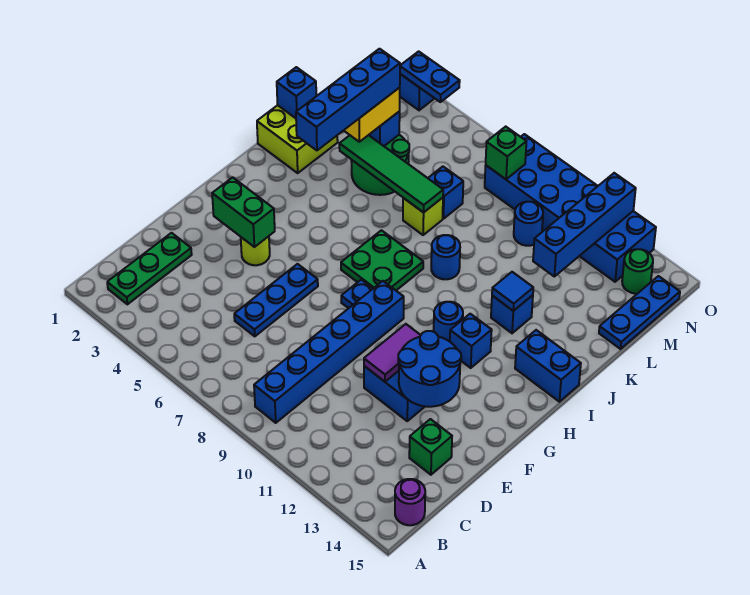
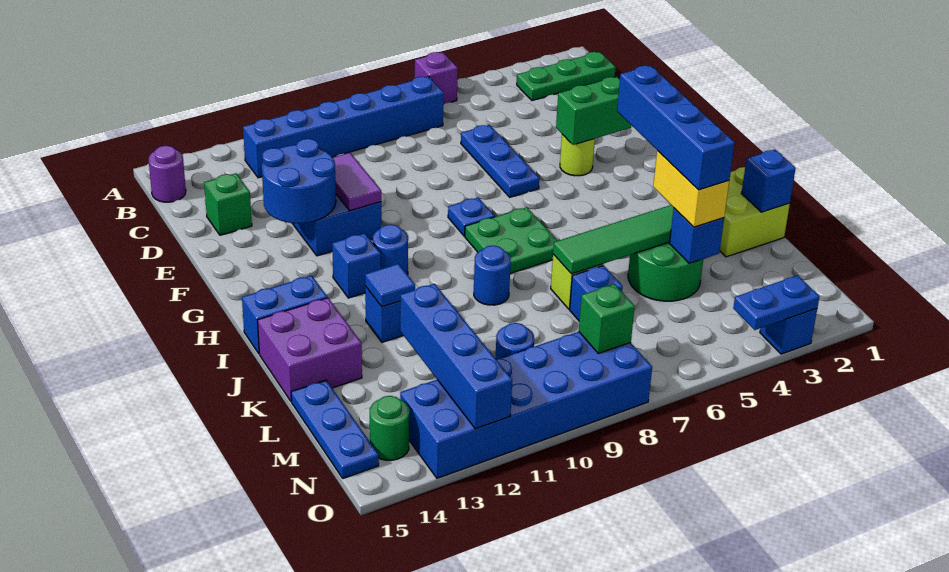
none -> purple 1x1 brick [415,52,458,104]
green 1x3 plate [107,233,192,304] -> green 1x3 plate turned to [517,52,616,101]
blue 1x6 brick [254,281,404,423] -> blue 1x6 brick turned to [243,76,444,178]
none -> purple 2x2 brick [258,298,362,402]

